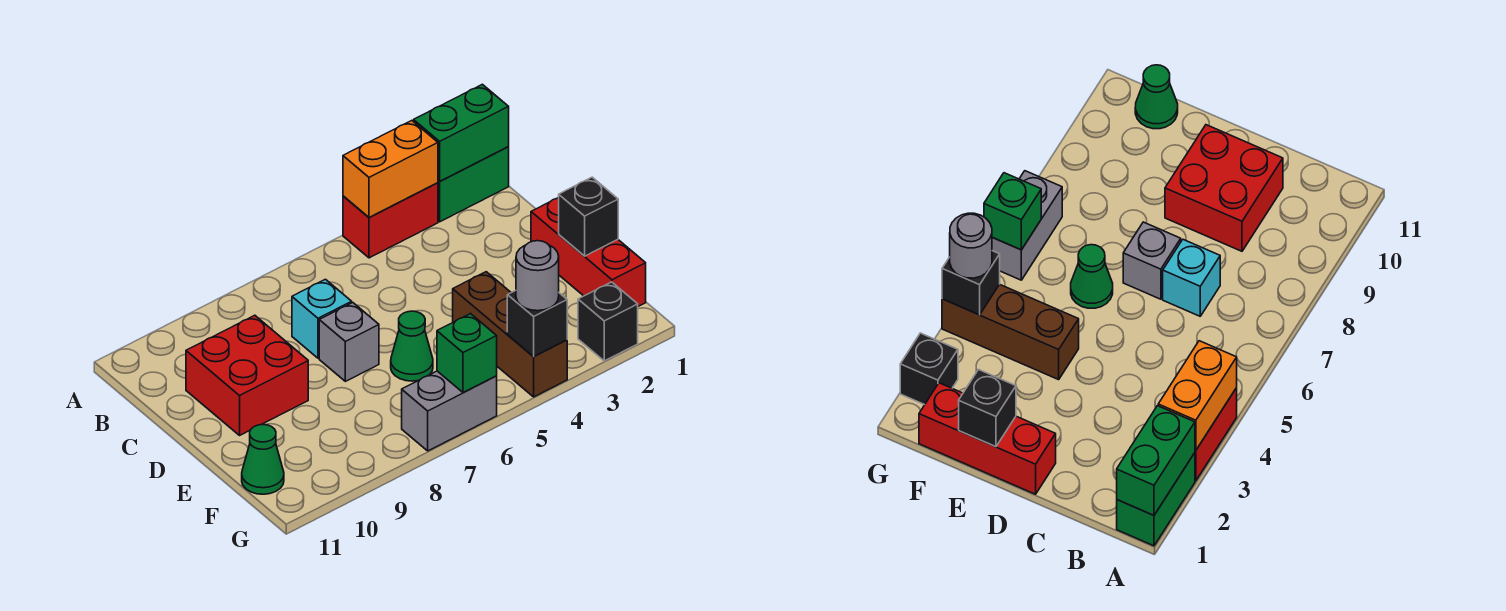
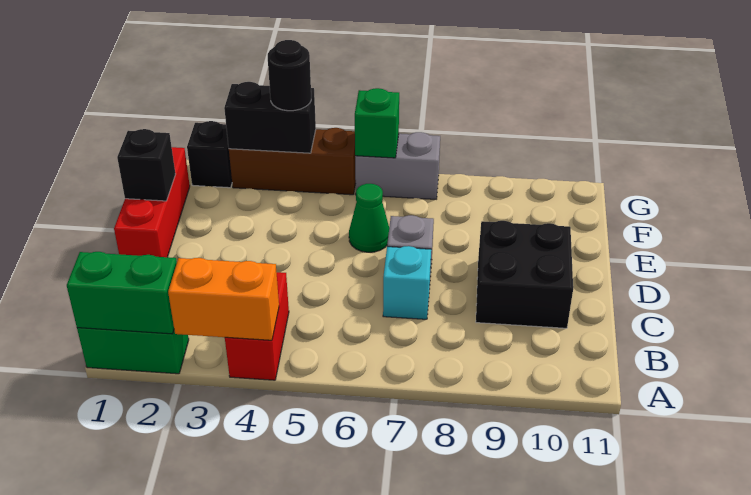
red 1x2 brick [343,183,438,258] -> red 1x2 brick turned to [225,272,289,380]
red 2x2 brick [186,315,308,435] -> black 2x2 brick [476,221,573,328]
brown 1x3 brick [453,272,567,397] -> brown 1x3 brick turned to [229,128,356,195]
green 1x1 cone [242,425,284,494] -> none
black 1x1 brick [507,291,567,357] -> black 1x2 brick [224,82,316,153]
grey 1x1 round brick [516,241,559,311] -> black 1x1 round brick [268,40,311,111]

